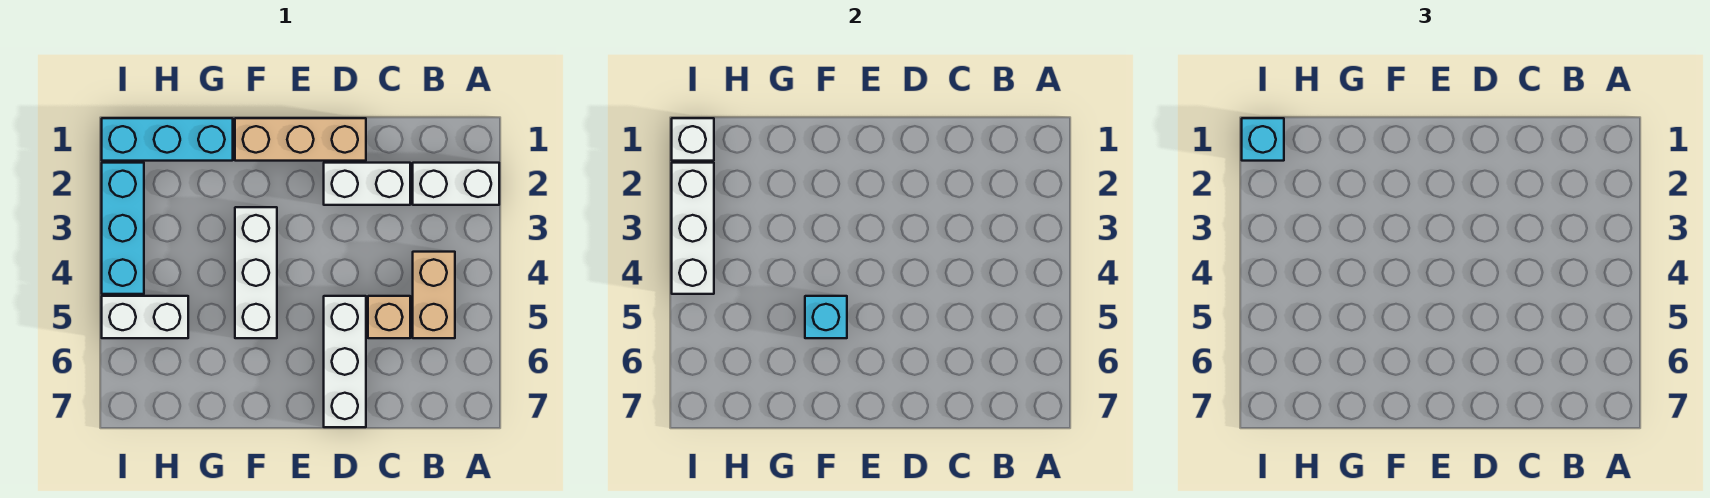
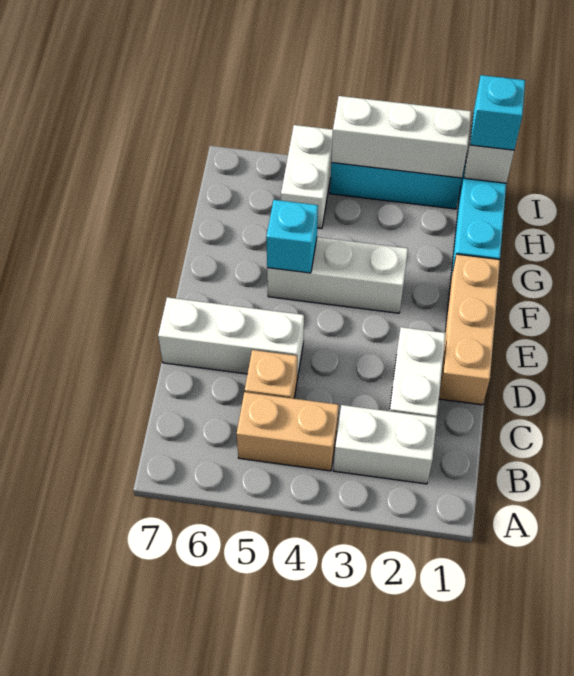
white 1x2 brick [413,163,499,205] -> white 1x2 brick turned to [333,405,437,484]

